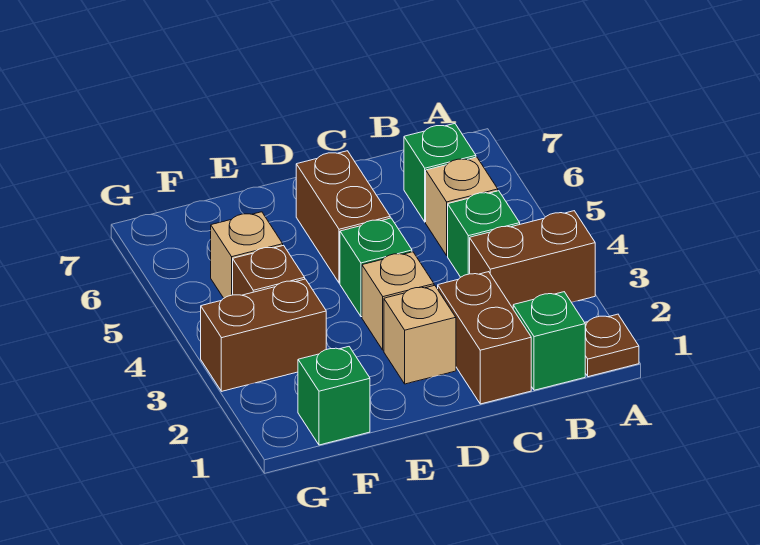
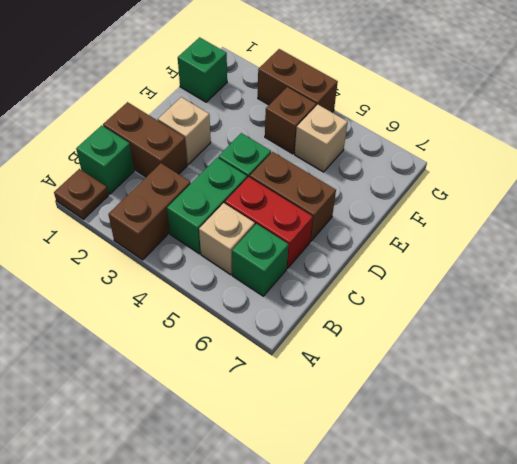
green 1x1 brick [448,191,520,277] -> green 1x2 brick [167,158,247,254]
none -> red 1x2 brick [225,177,313,268]
tan 1x1 brick [362,252,434,350] -> none
brown 1x2 brick [201,279,326,391] -> brown 1x2 brick turned to [258,49,338,112]

